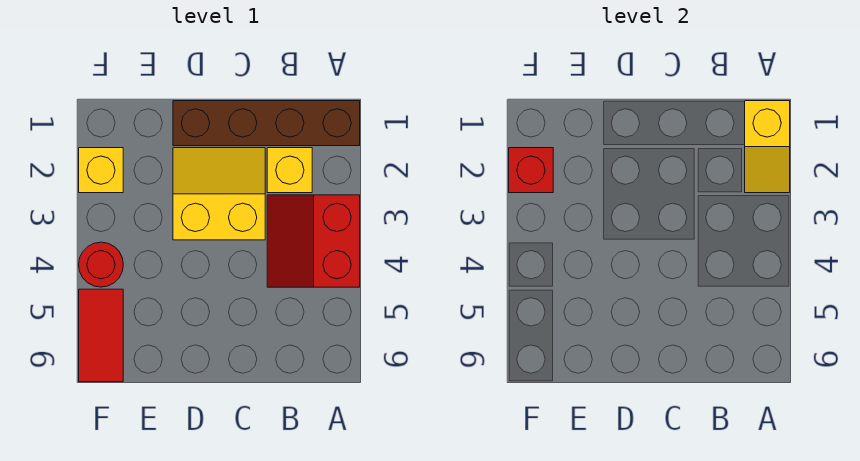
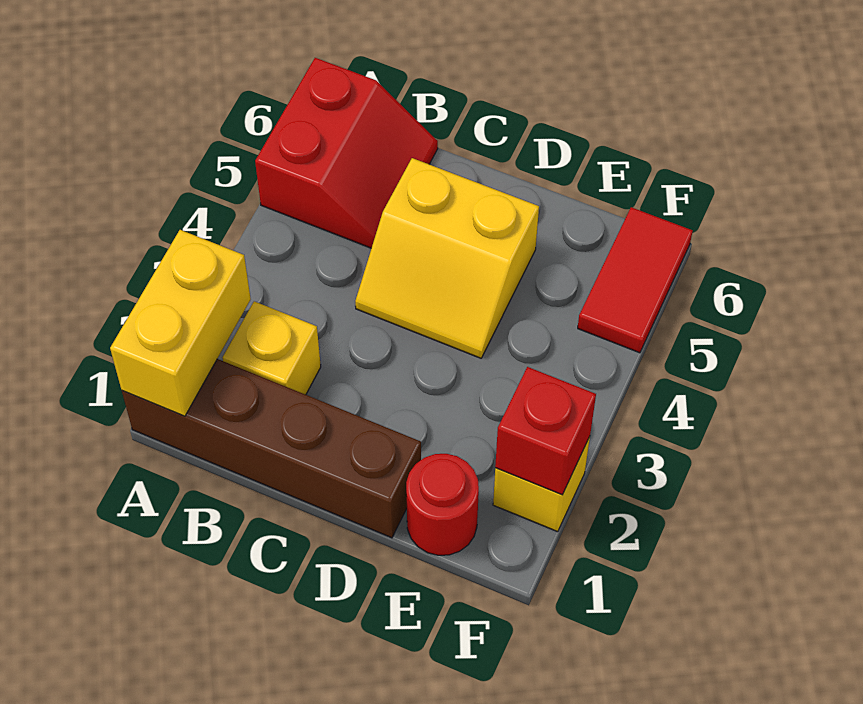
yellow 1x2 slope [745,101,790,193] -> yellow 1x2 brick [110,230,251,416]
red 2x2 slope [267,195,360,287] -> red 2x2 slope moved to [255,58,438,248]
yellow 2x2 slope [173,148,265,240] -> yellow 2x2 slope moved to [355,158,539,358]
red 1x1 round brick [79,242,123,287] -> red 1x1 round brick moved to [406,454,479,555]

